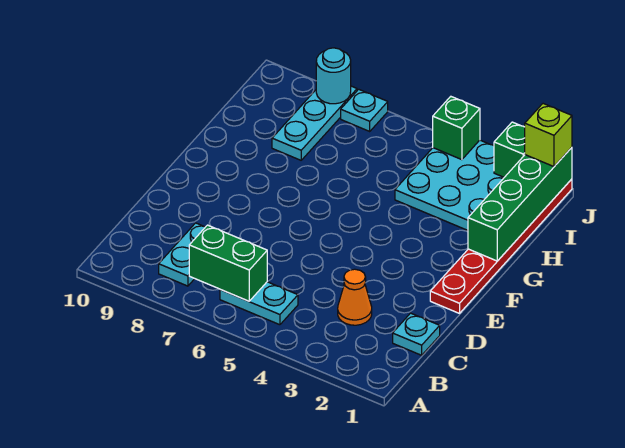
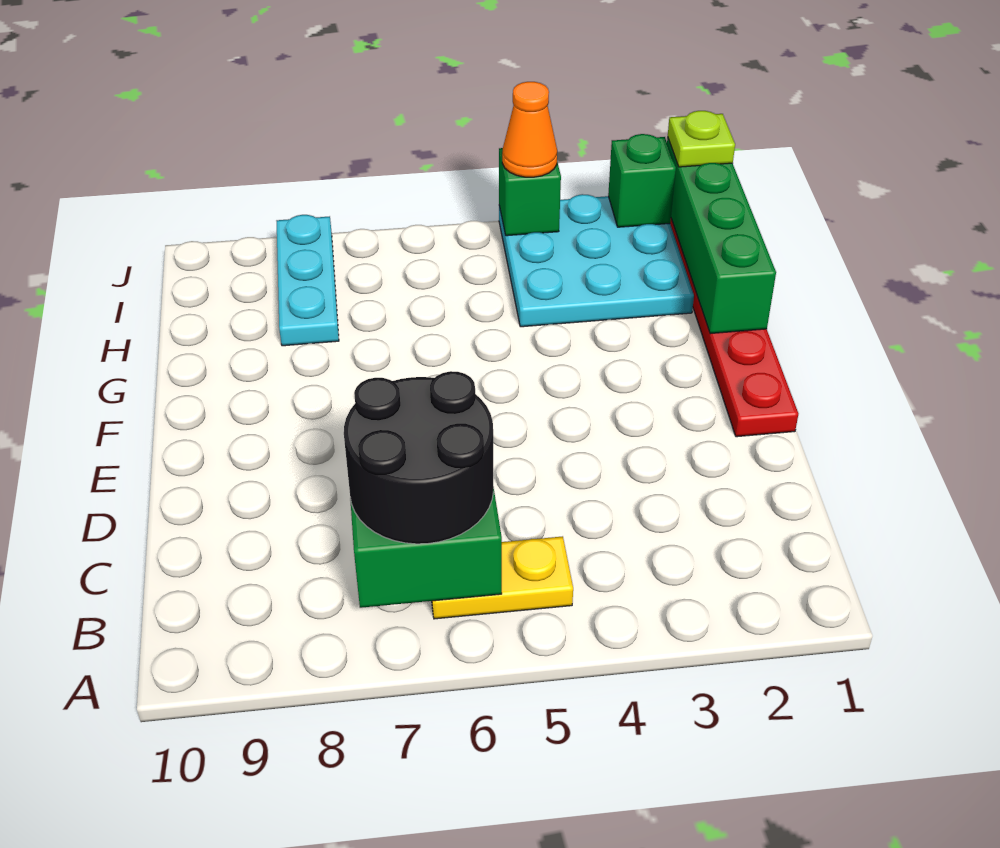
cyan 1x2 plate [220,282,298,325] -> yellow 1x2 plate [432,536,573,619]
none -> black 2x2 round brick [344,371,493,544]
cyan 1x2 plate [159,223,205,286] -> none
cyan 1x1 plate [393,313,440,355] -> none
orange 1x1 cone [338,269,372,325] -> orange 1x1 cone moved to [502,82,557,177]
lime 1x1 brick [525,104,572,167] -> lime 1x1 plate [668,111,735,167]
cyan 1x1 plate [341,89,388,131] -> none
cyan 1x1 round brick [316,48,351,104] -> none

